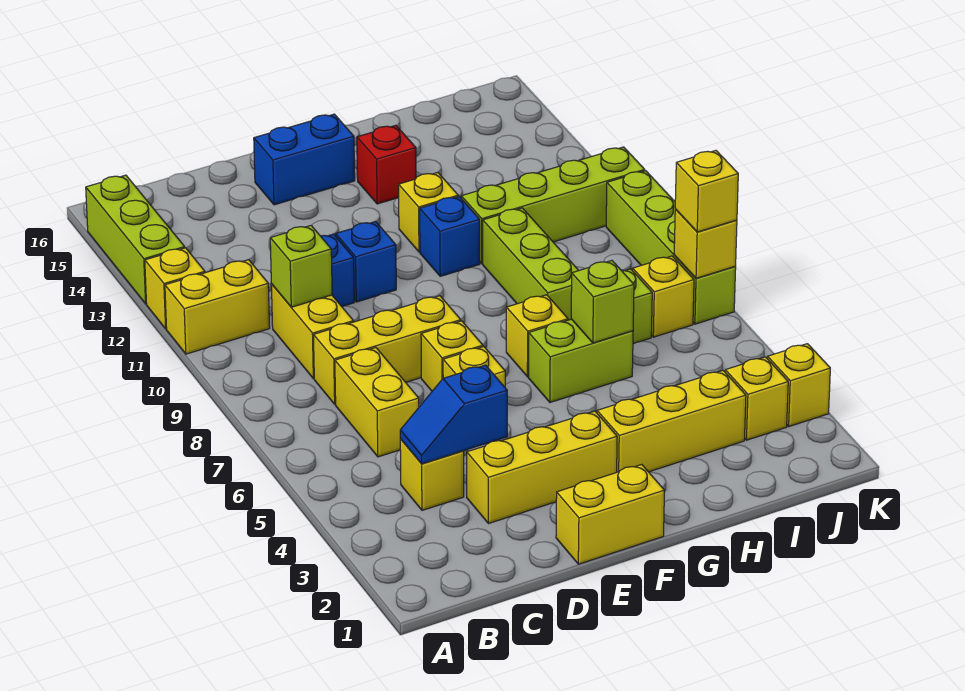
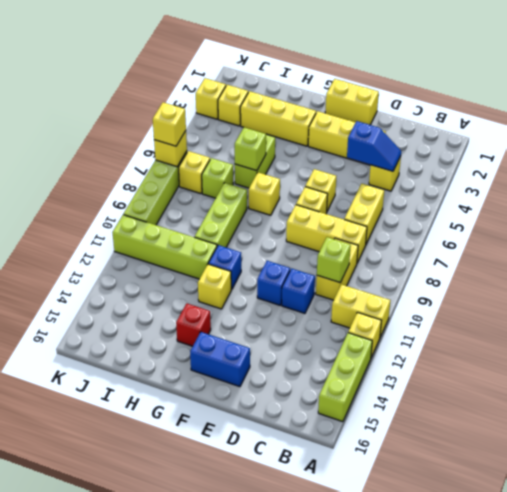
lime 1x2 brick [528,319,633,402] -> lime 1x2 brick turned to [235,135,275,188]

